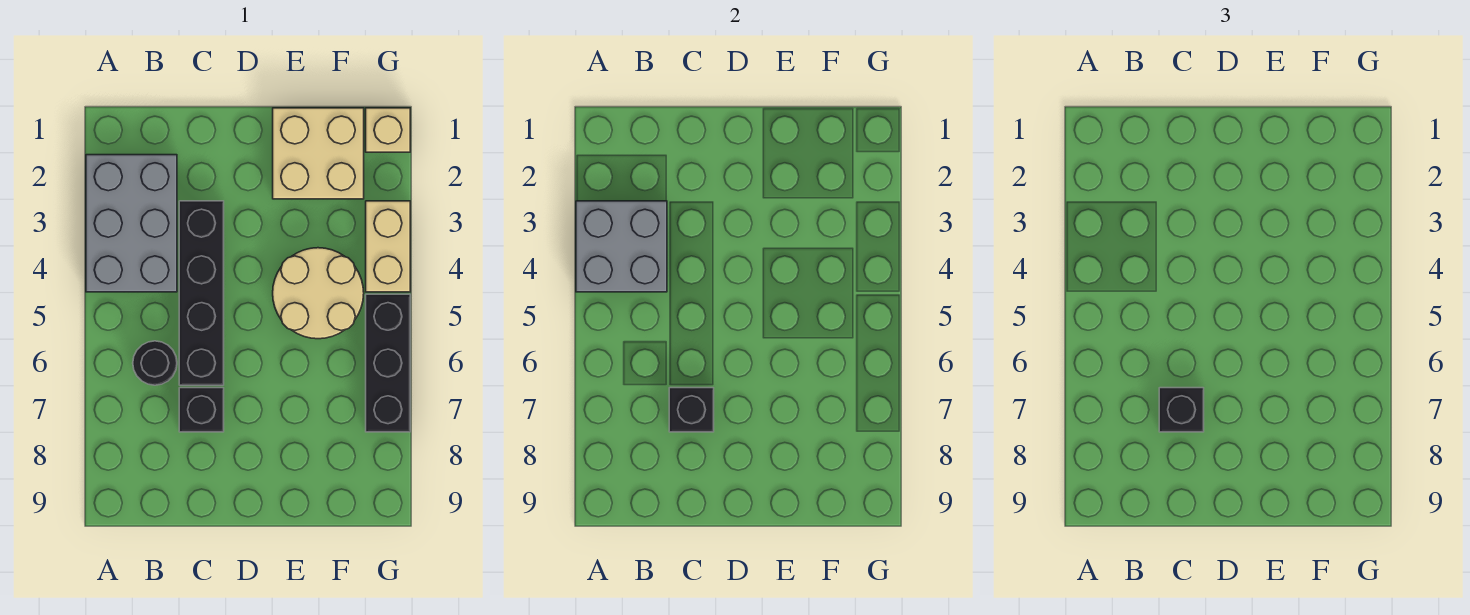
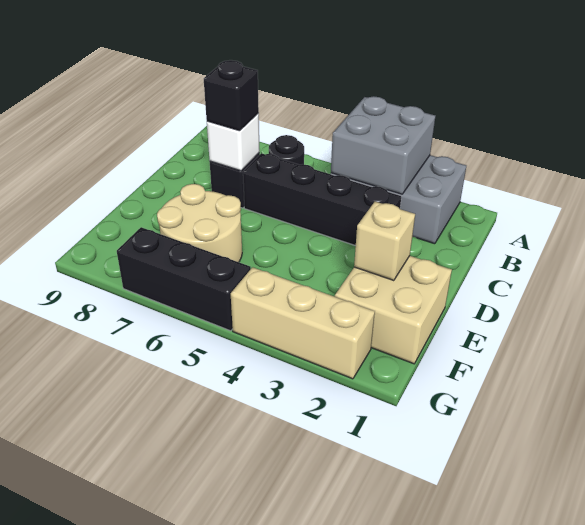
black 1x1 brick [669,388,714,432] -> white 1x1 brick [207,113,260,171]
tan 2x2 round brick [273,248,364,339] -> tan 2x2 round brick moved to [157,184,242,262]
tan 1x1 brick [366,108,410,152] -> tan 1x1 brick moved to [354,202,415,281]
tan 1x2 brick [366,201,410,292] -> tan 1x3 brick [231,267,375,379]

